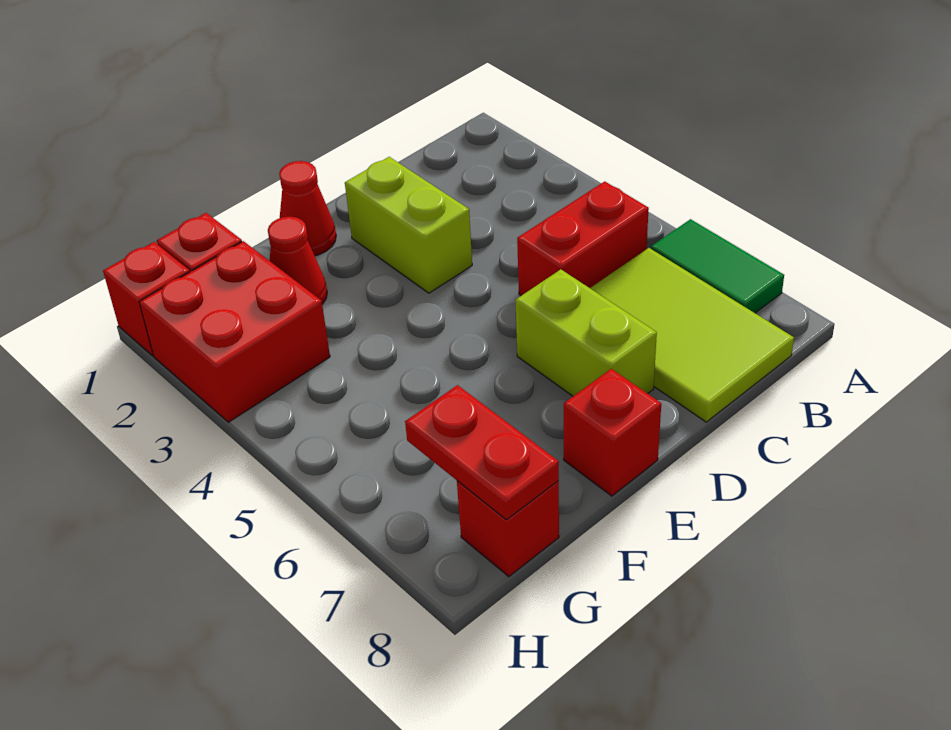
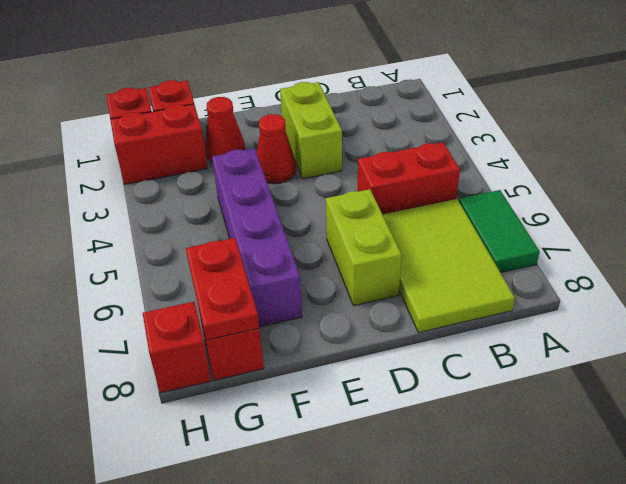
red 1x1 cone [279,161,336,256] -> red 1x1 cone moved to [257,114,296,184]
red 1x1 brick [564,369,661,496] -> red 1x1 brick moved to [143,302,211,393]
none -> purple 1x4 brick [212,148,302,327]
red 2x2 brick [139,241,330,422] -> red 1x2 brick [110,104,207,184]

